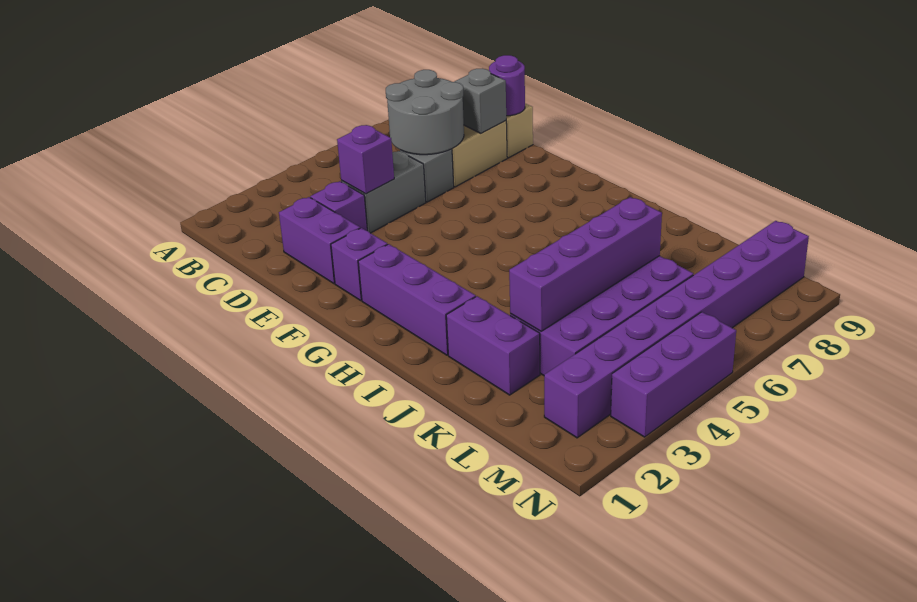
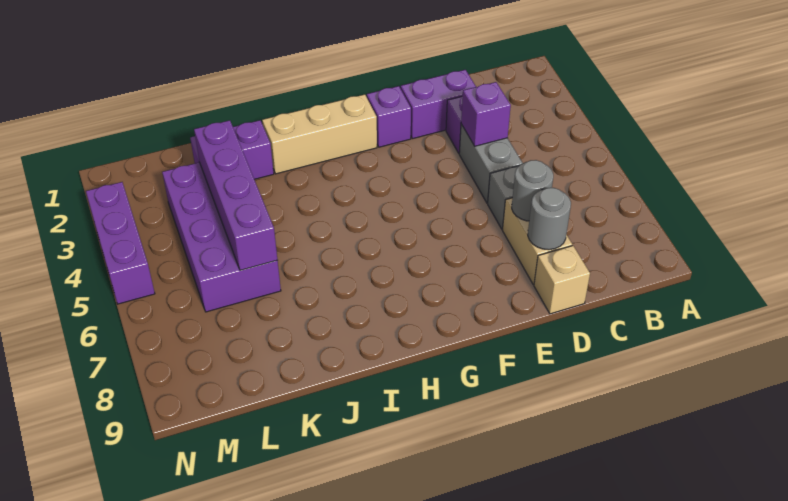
grey 2x2 round brick [386,70,464,155] -> grey 1x1 round brick [512,160,553,221]
grey 1x1 brick [455,69,506,133] -> grey 1x1 round brick [528,188,571,250]
purple 1x1 round brick [489,55,525,116] -> none
purple 1x3 brick [358,244,476,355] -> tan 1x3 brick [262,94,377,174]
purple 1x8 brick [544,221,809,438] -> none

